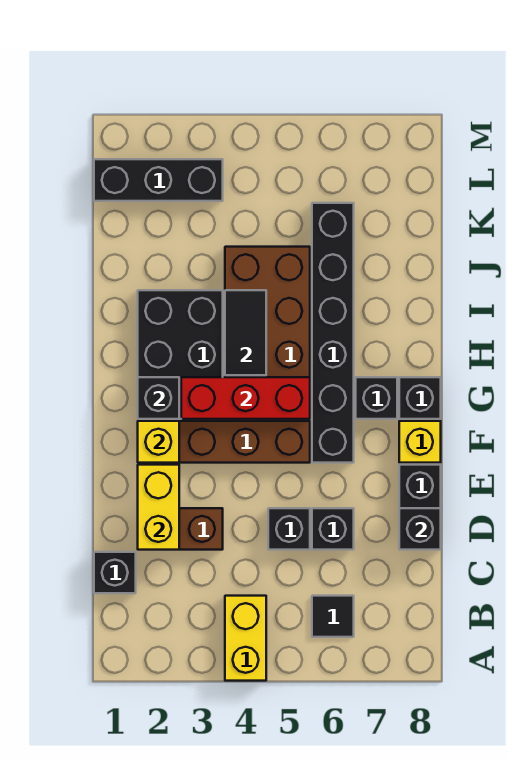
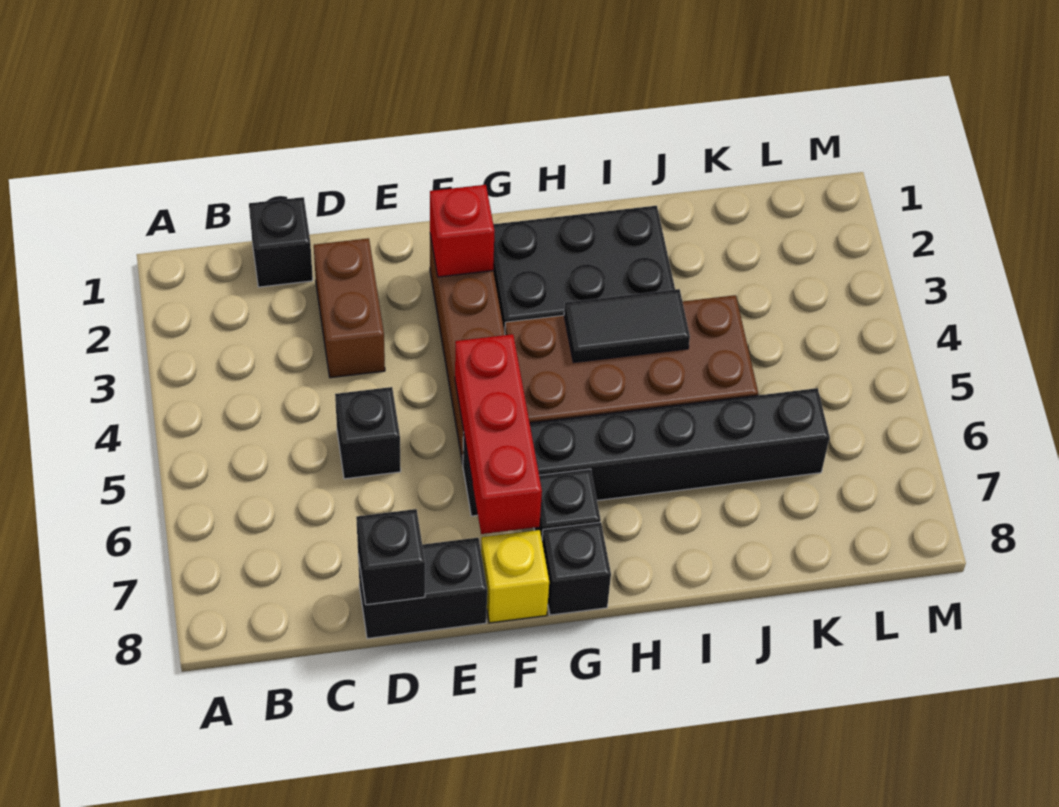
yellow 1x2 brick [225,596,266,681] -> none
black 1x1 tile [312,596,354,637] -> none
yellow 1x2 brick [138,465,179,550] -> none
black 1x1 brick [312,508,354,550] -> none
yellow 1x1 brick [138,421,179,463] -> red 1x1 brick [430,185,495,277]
black 1x1 brick [138,377,179,419] -> none
red 1x3 brick [181,377,310,419] -> red 1x3 brick moved to [455,334,542,534]
black 1x3 brick [94,159,223,201] -> none

